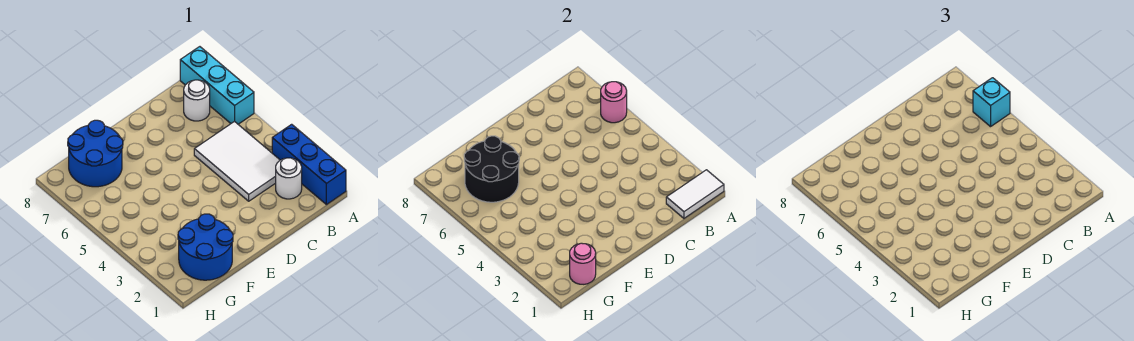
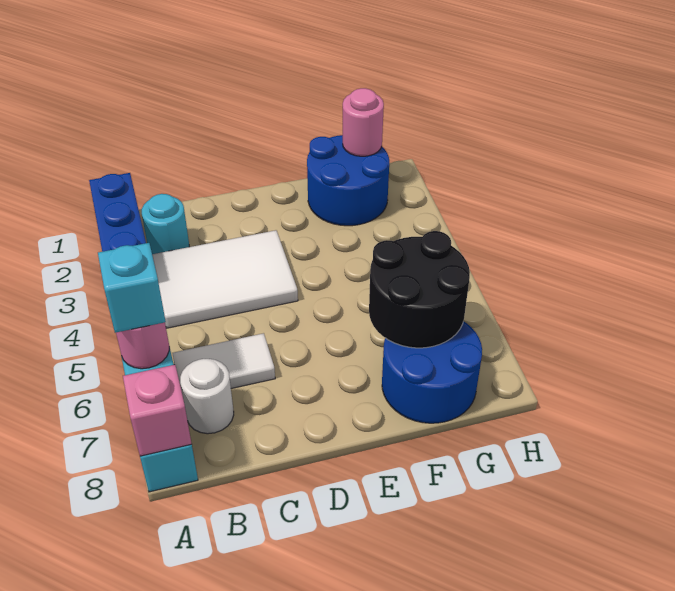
white 1x2 tile [666,170,724,218] -> white 1x2 tile moved to [172,333,275,391]
none -> pink 1x1 brick [123,365,192,456]
white 1x1 round brick [276,158,302,199] -> cyan 1x1 round brick [142,194,189,254]
white 2x3 tile [194,121,280,201] -> white 2x3 tile turned to [152,230,298,328]

